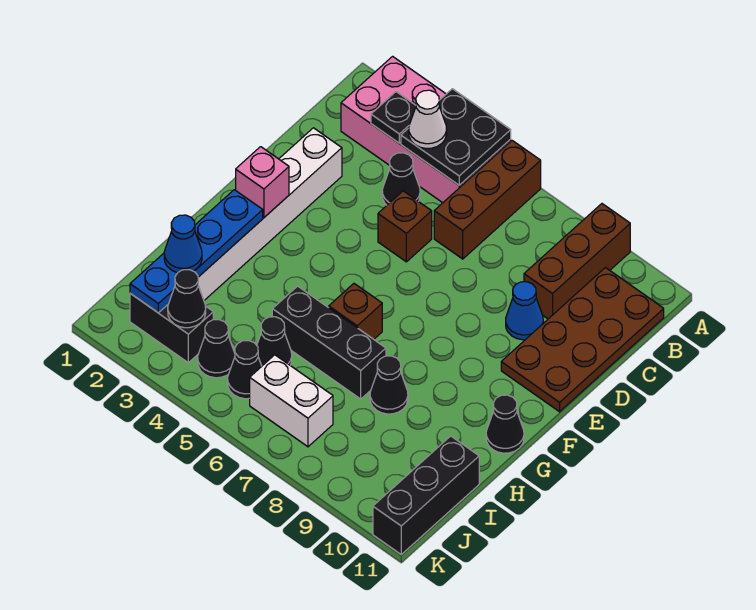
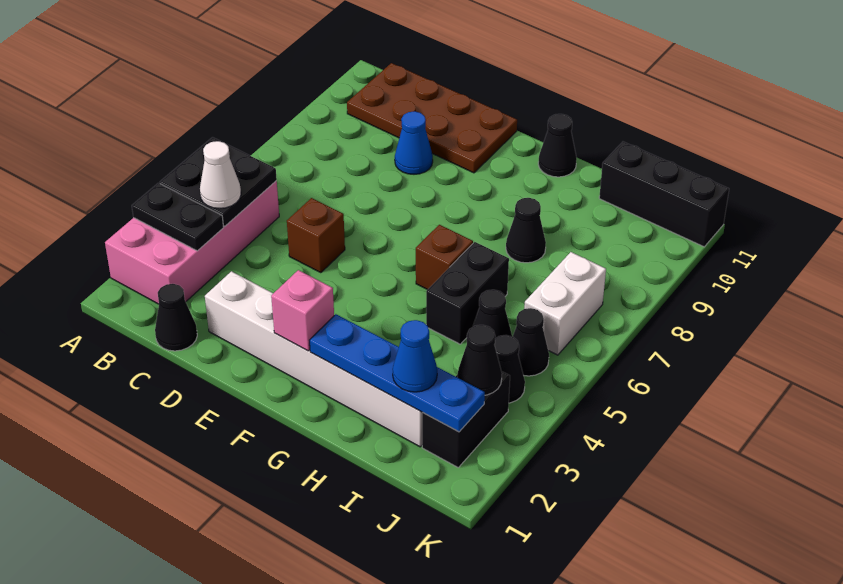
brown 1x3 brick [434,141,541,259] -> none
brown 1x3 brick [524,204,630,319] -> none
black 1x1 plate [371,92,416,143] -> black 1x2 plate [132,183,224,251]
black 1x1 cone [382,153,420,205] -> black 1x1 cone moved to [155,284,197,351]
black 1x3 brick [272,286,386,399] -> black 1x2 brick [426,242,509,344]

